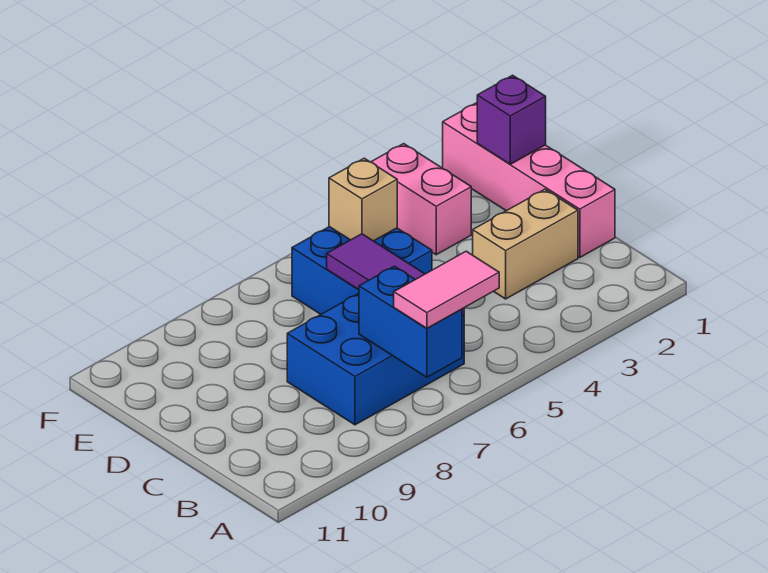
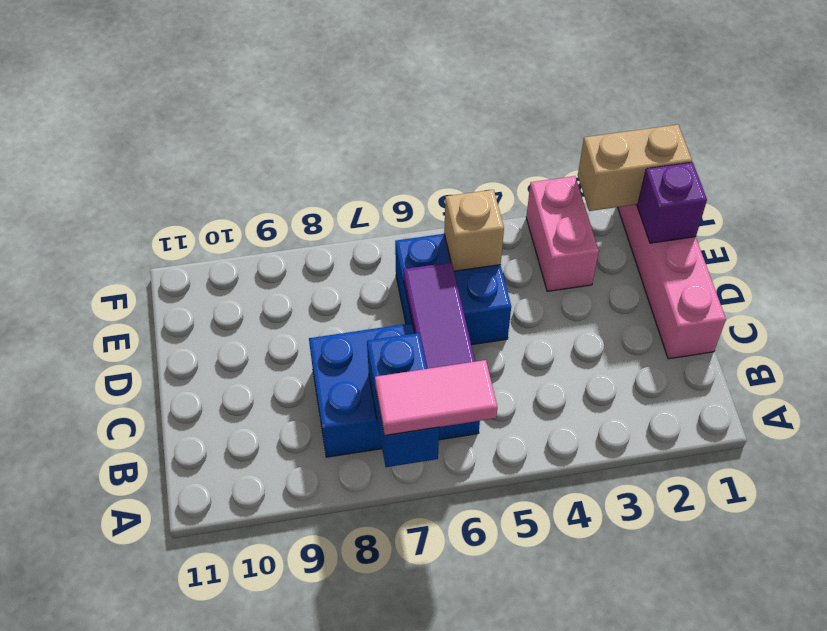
tan 1x2 brick [473,189,578,299] -> tan 1x2 brick moved to [578,125,692,211]

